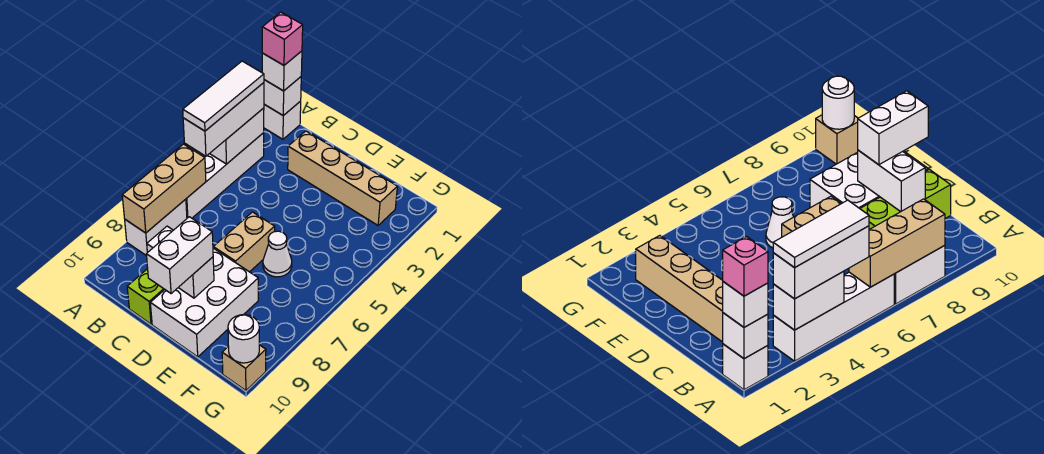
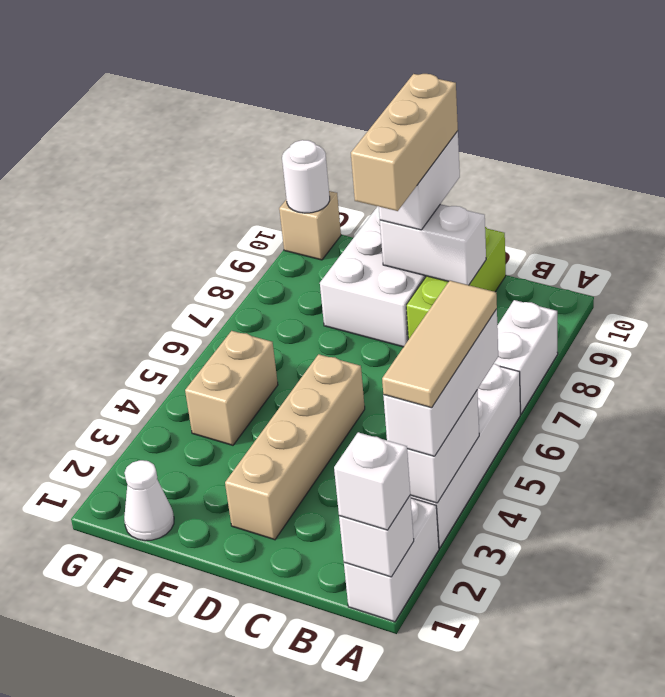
white 1x1 brick [264,101,301,139] -> white 1x2 brick [344,498,439,622]
pink 1x1 brick [262,12,303,65] -> none
white 1x3 tile [183,61,264,131] -> tan 1x3 tile [382,281,497,408]
tan 1x3 brick [122,144,206,233] -> tan 1x3 brick moved to [351,74,458,211]
tan 1x4 brick [288,131,397,225] -> tan 1x4 brick turned to [225,354,365,540]
tan 1x2 brick [213,212,275,272] -> tan 1x2 brick moved to [185,331,278,445]
white 1x1 cone [263,231,292,277] -> white 1x1 cone moved to [124,460,174,541]

